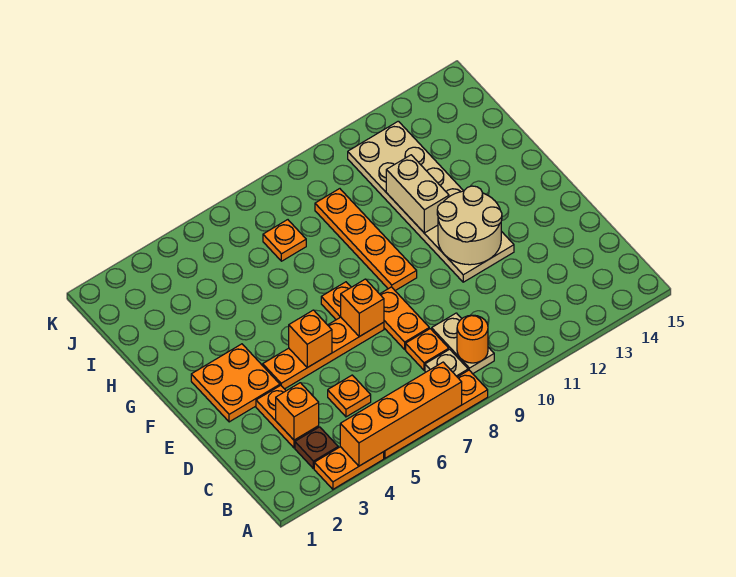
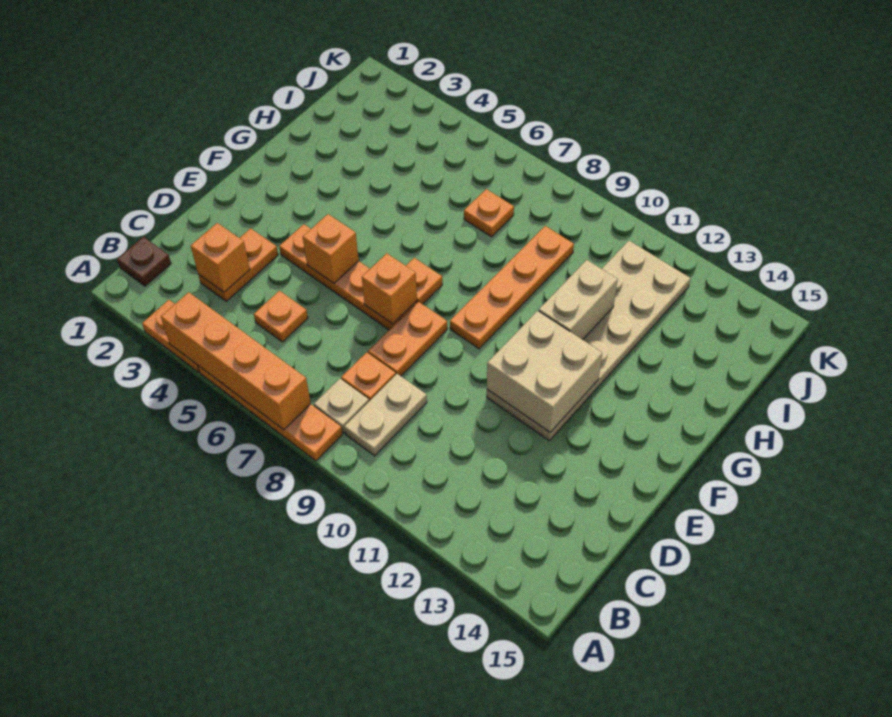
brown 1x1 plate [295,427,338,469] -> brown 1x1 plate moved to [117,237,171,286]
orange 1x1 round brick [457,315,488,363] -> none
orange 2x2 plate [191,344,280,422] -> none
tan 2x2 round brick [437,186,502,265] -> tan 2x2 brick [487,311,602,432]

